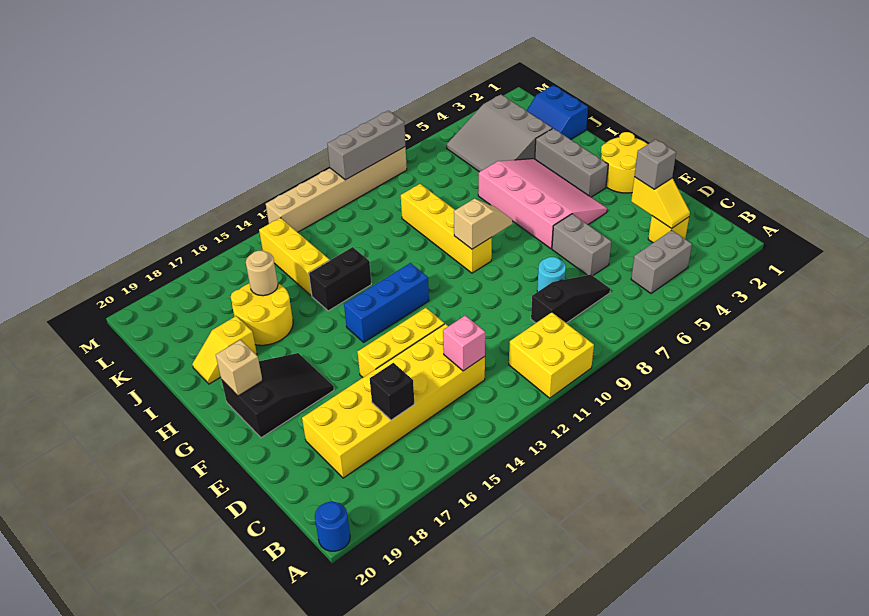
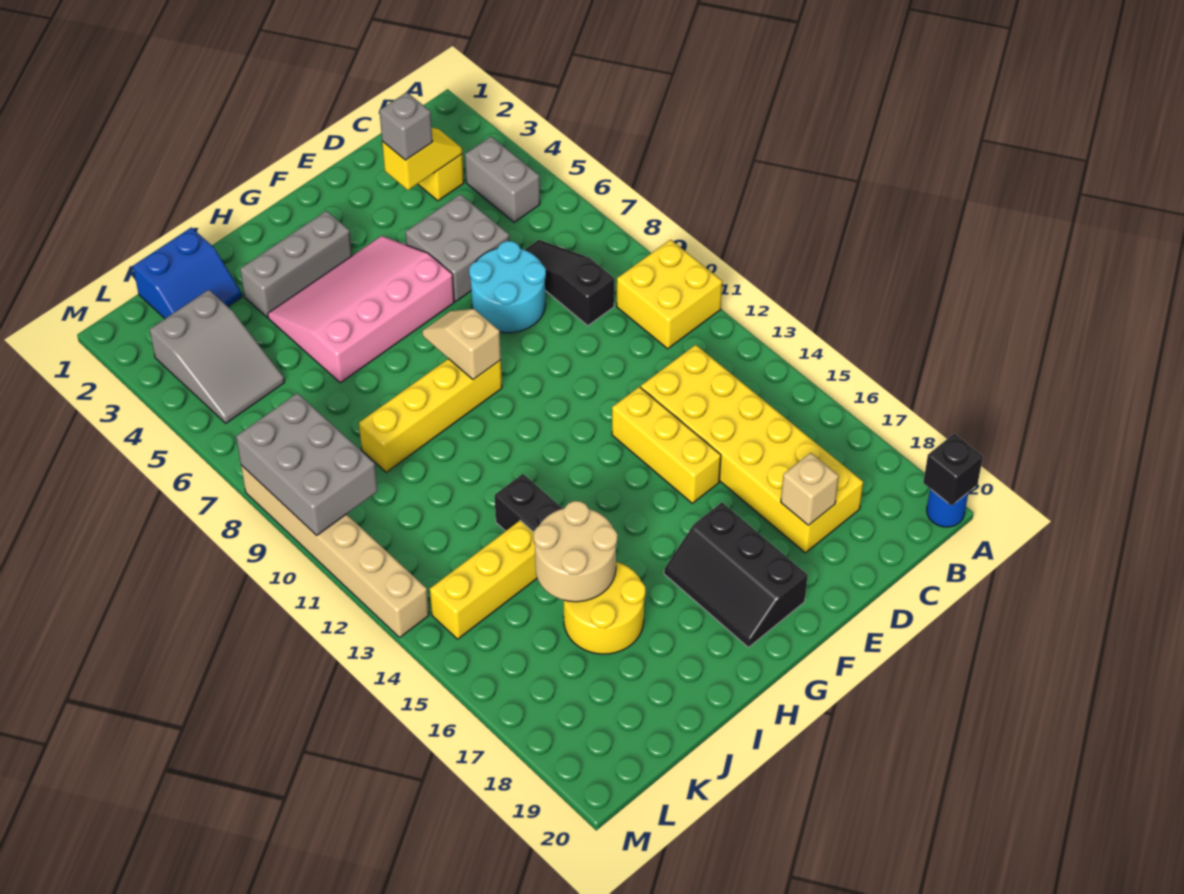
pink 1x1 brick [443,316,485,371] -> none
black 1x1 brick [370,363,414,420] -> black 1x1 brick moved to [923,434,983,506]
grey 1x2 brick [552,214,611,276] -> grey 2x2 brick [405,194,509,301]
cyan 1x1 round brick [537,257,566,292] -> cyan 2x2 round brick [469,241,546,333]
yellow 2x2 round brick [601,132,647,193] -> none
black 2x3 slope [221,353,334,438] -> black 2x3 slope turned to [664,503,808,647]
blue 1x3 brick [344,263,429,342] -> none
tan 1x1 brick [216,340,262,396] -> tan 1x1 brick moved to [781,453,839,525]
yellow 1x2 slope [192,316,257,384] -> none
grey 3x3 slope [446,94,552,172] -> grey 2x3 slope [150,290,285,423]
tan 1x1 round brick [246,251,278,296] -> tan 2x2 round brick [534,501,617,602]
grey 1x3 brick [327,111,405,180] -> grey 2x3 brick [236,393,377,535]

